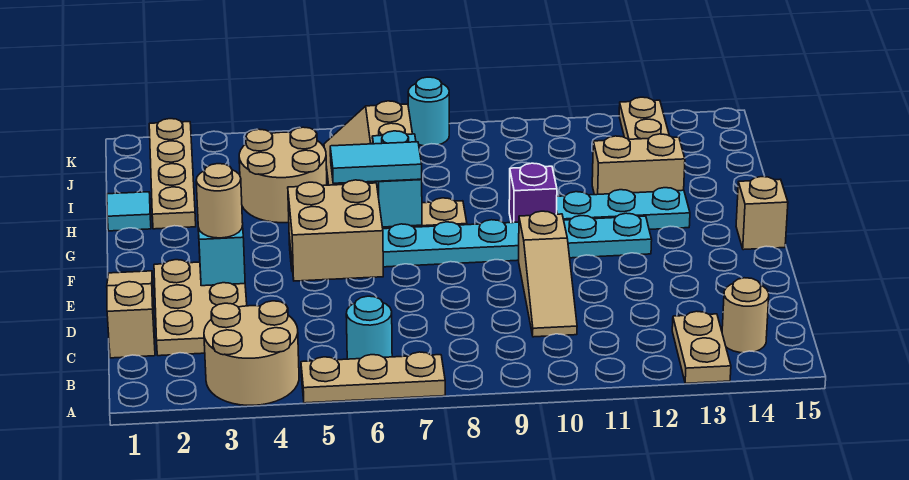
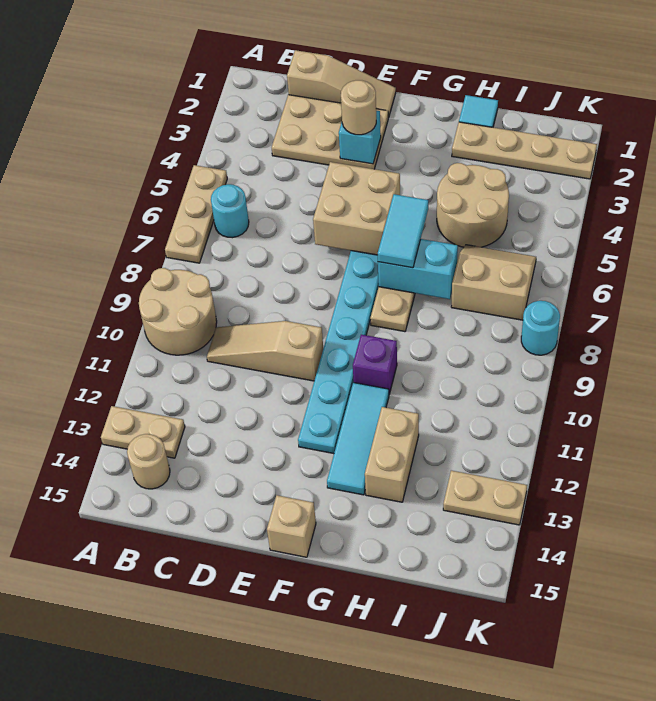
tan 2x2 round brick [204,301,299,405] -> tan 2x2 round brick moved to [139,268,217,355]
cyan 1x3 plate [556,188,690,229] -> cyan 1x3 tile [327,383,389,495]

